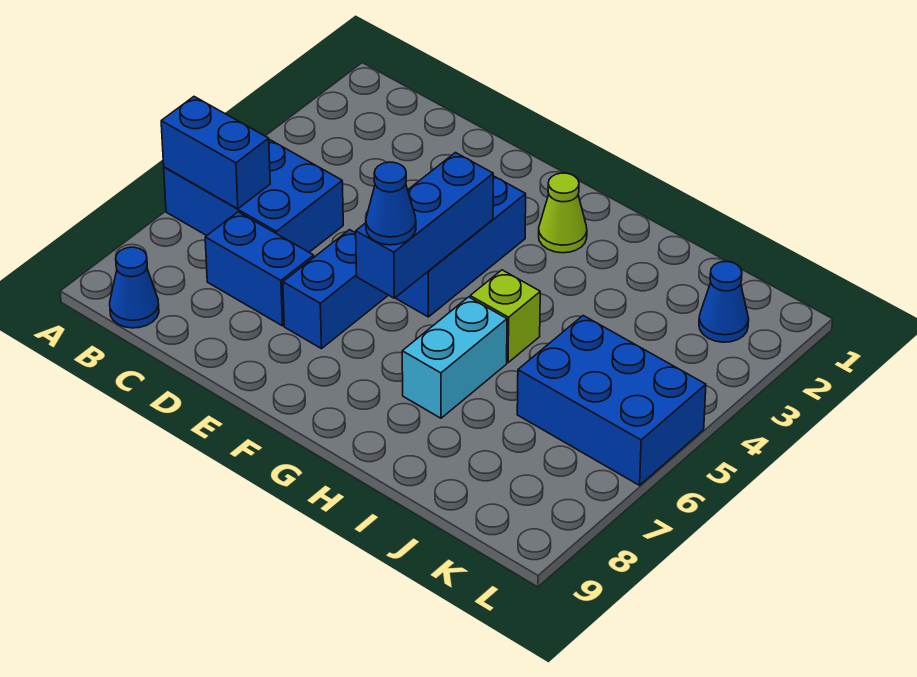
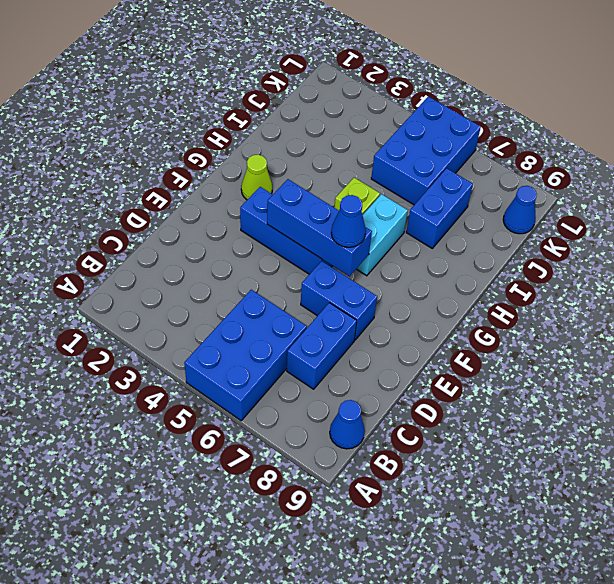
blue 1x2 brick [161,97,270,209] -> blue 1x2 brick moved to [406,168,473,248]
cyan 1x2 brick [402,297,507,418] -> cyan 1x2 brick turned to [357,194,408,276]
blue 1x1 cone [699,262,749,342] -> blue 1x1 cone moved to [503,186,537,234]

